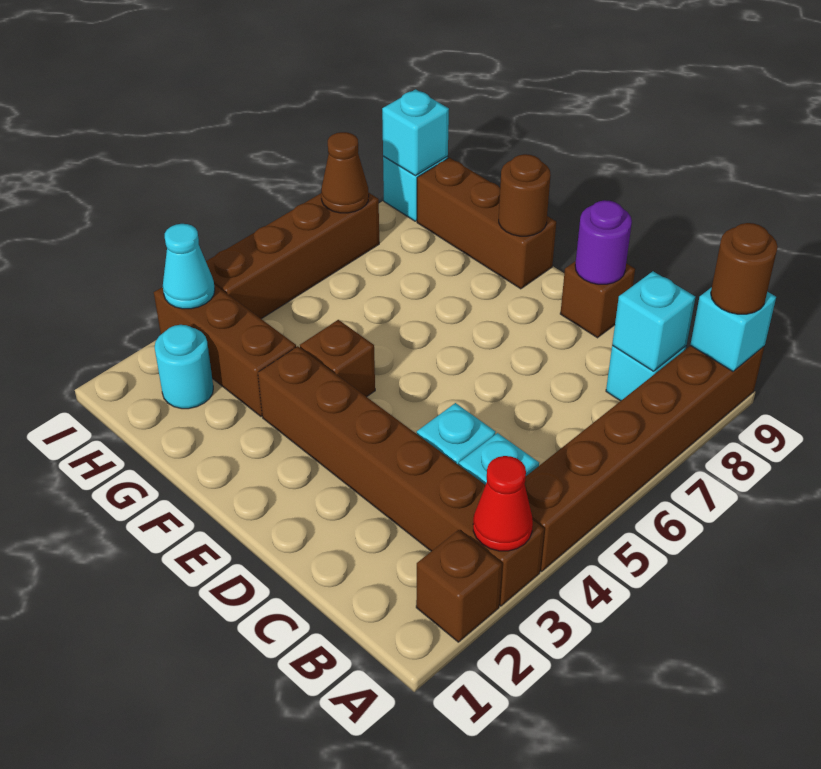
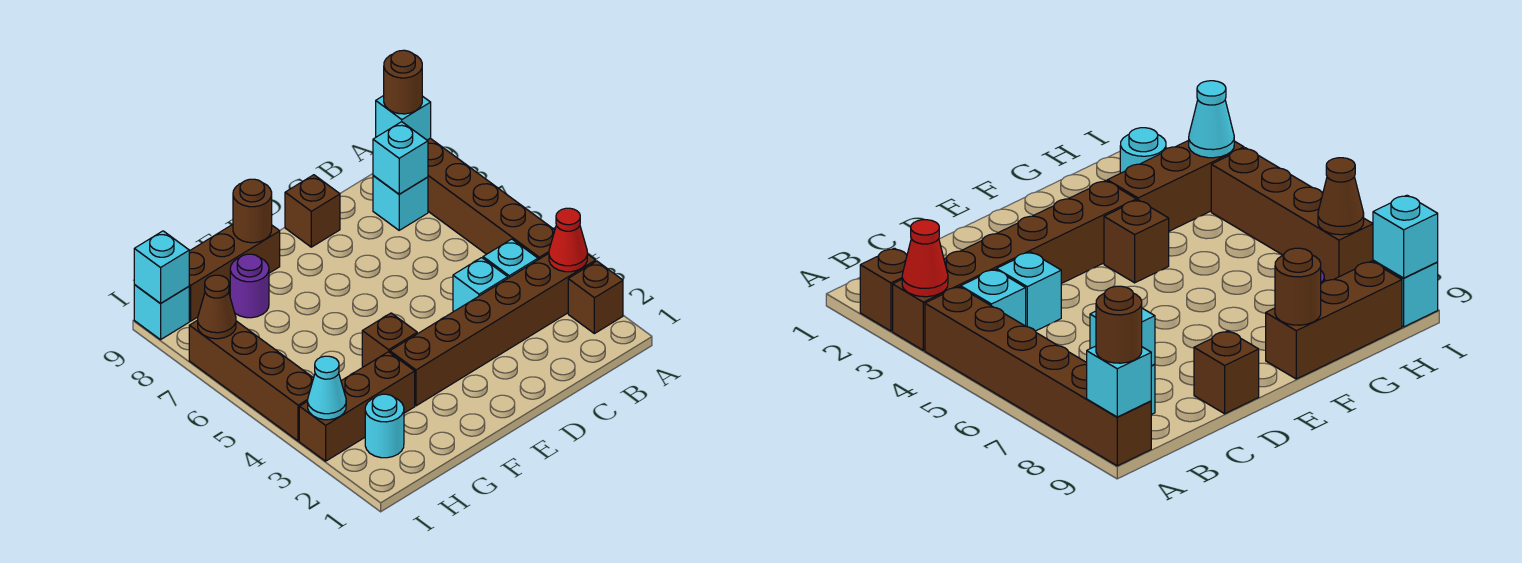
purple 1x1 round brick [575,200,632,284] -> purple 1x1 round brick moved to [230,254,269,318]

